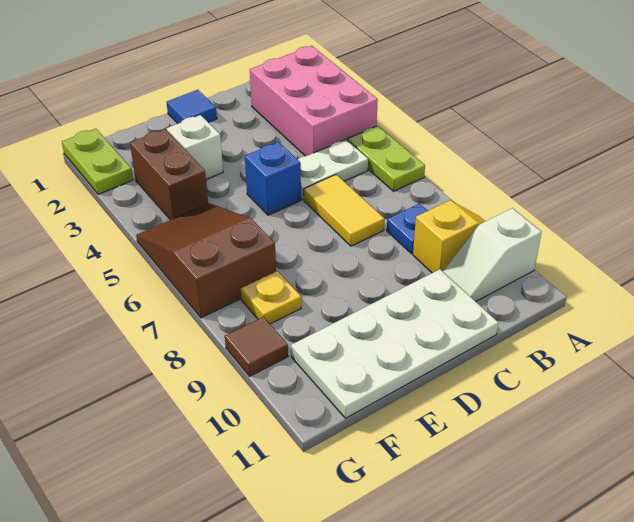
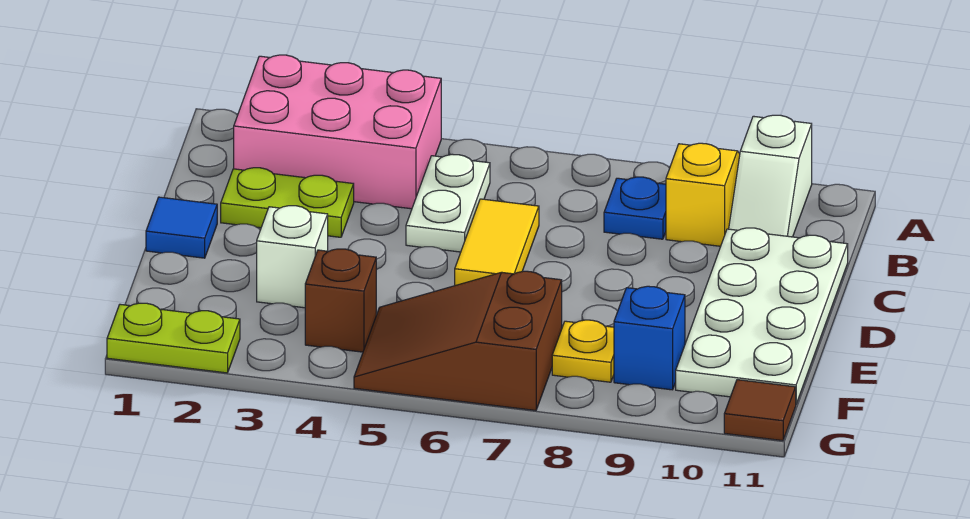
lime 1x2 plate [347,126,425,191] -> lime 1x2 plate moved to [221,168,354,237]
yellow 1x2 tile [304,175,384,246] -> yellow 1x2 tile turned to [455,199,539,286]
blue 1x1 brick [245,142,301,215] -> blue 1x1 brick moved to [614,286,685,390]
brown 1x2 brick [130,129,208,220] -> brown 1x1 brick [305,249,376,352]
brown 1x1 tile [225,317,288,376] -> brown 1x1 tile moved to [724,380,796,441]

